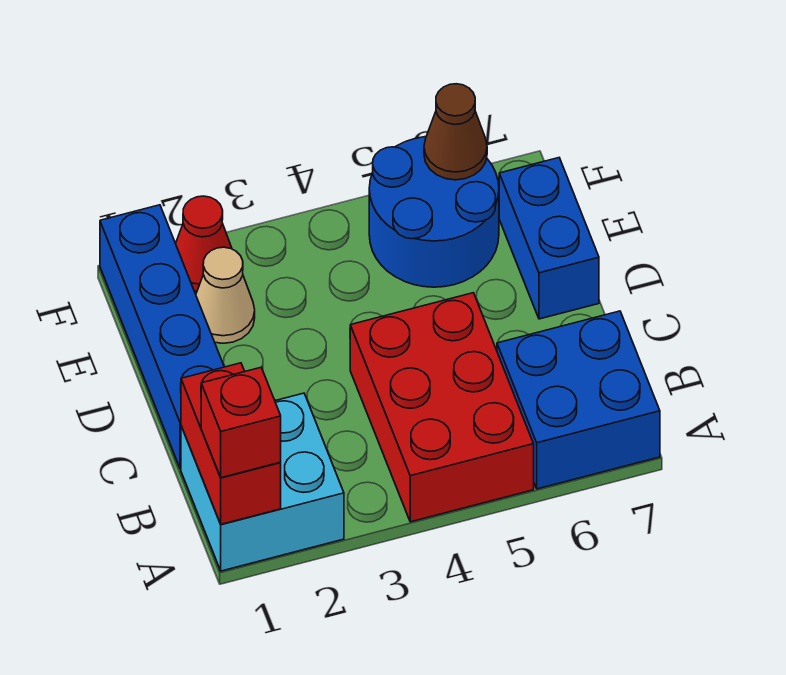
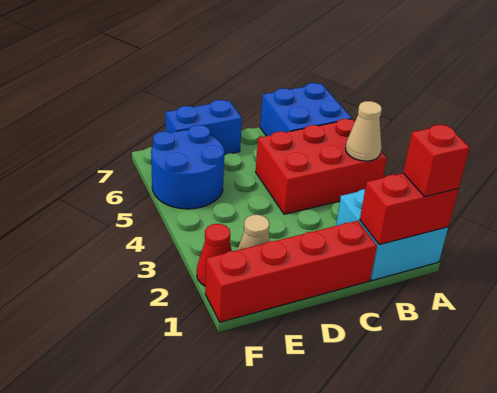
none -> tan 1x1 cone [346,101,382,161]
blue 1x4 brick [100,205,224,469] -> red 1x4 brick [205,221,377,322]
brown 1x1 cone [424,84,487,180] -> none

